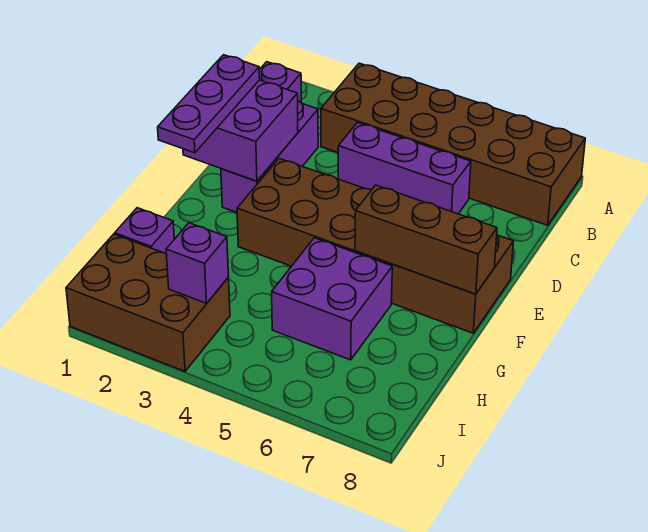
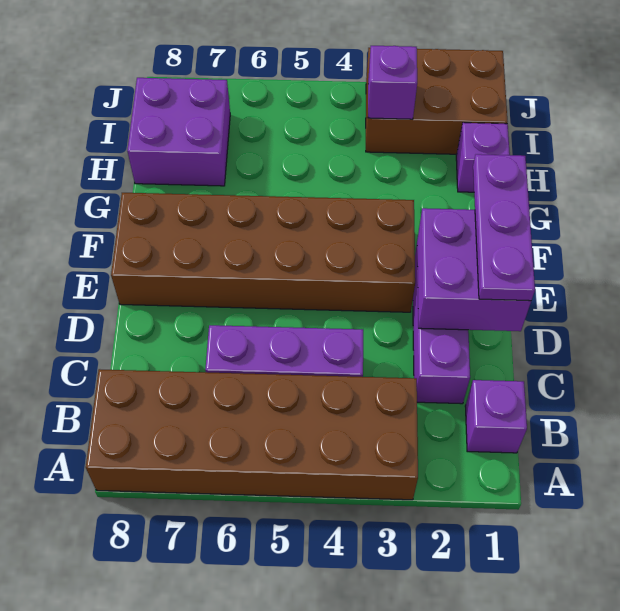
brown 1x3 brick [355,185,497,294] -> none
purple 2x2 brick [272,238,392,360] -> purple 2x2 brick moved to [127,78,230,186]

